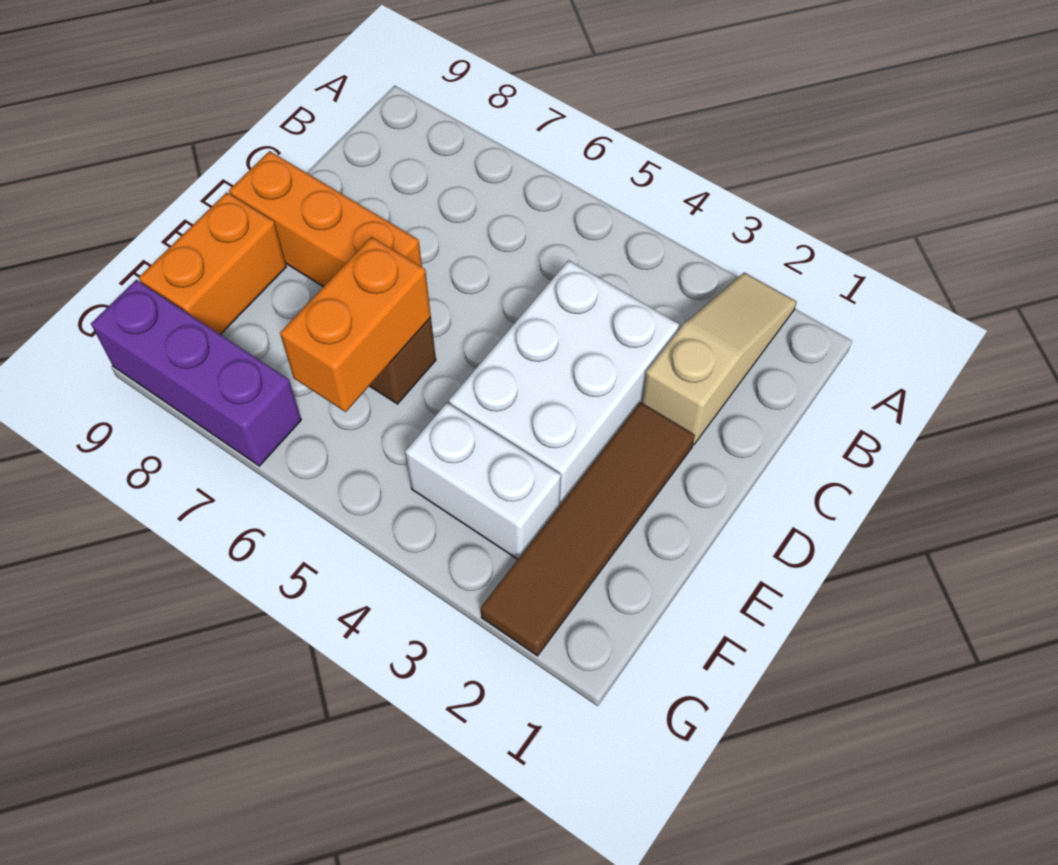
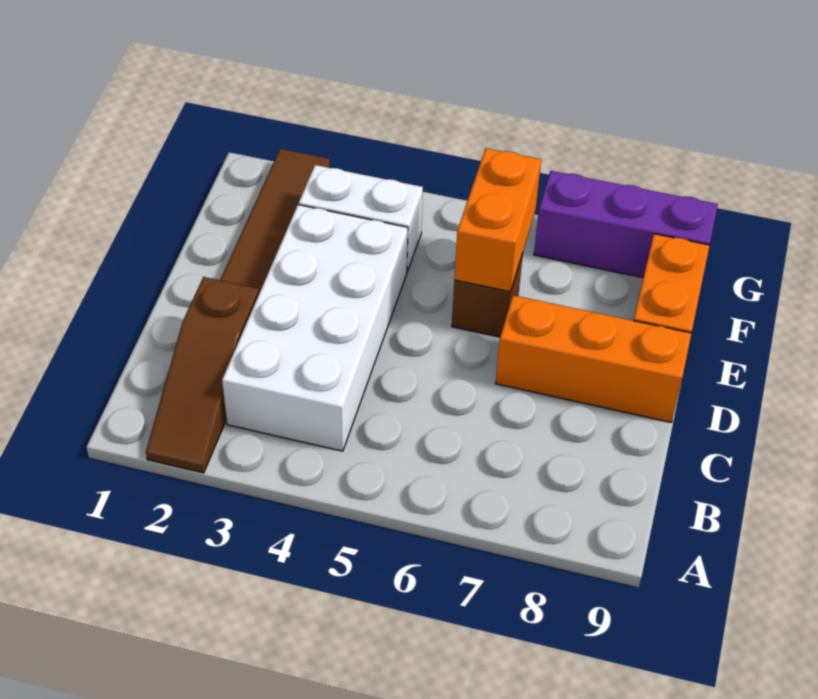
tan 1x3 slope [642,272,797,445] -> brown 1x3 slope [146,277,259,473]
white 2x3 brick [449,260,679,505] -> white 2x4 brick [222,205,408,451]

